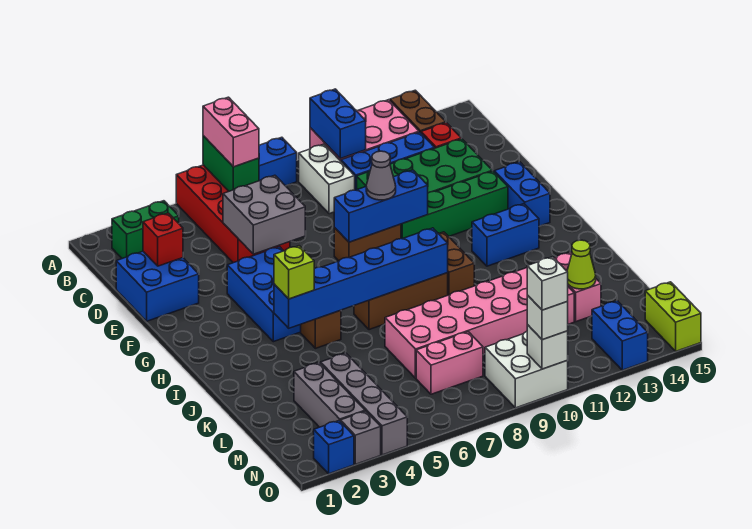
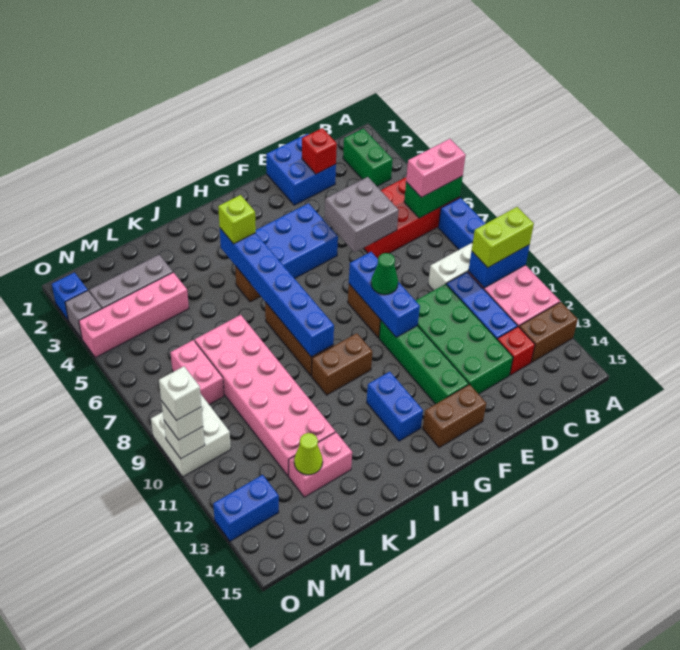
grey 1x1 cone [366,151,396,200] -> green 1x1 cone [371,253,398,295]
blue 1x2 brick [494,162,550,226] -> brown 1x2 brick [423,384,486,448]
grey 1x4 brick [321,353,407,455] -> pink 1x4 brick [79,272,189,358]
lime 1x2 brick [645,282,701,351] -> lime 1x2 brick moved to [472,207,534,268]

